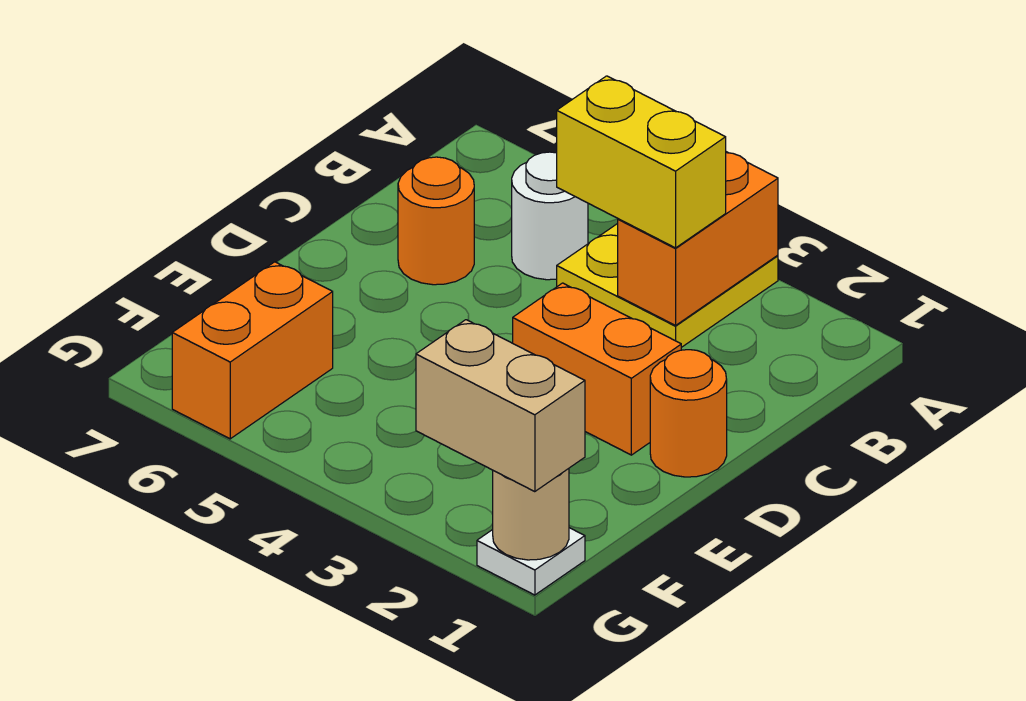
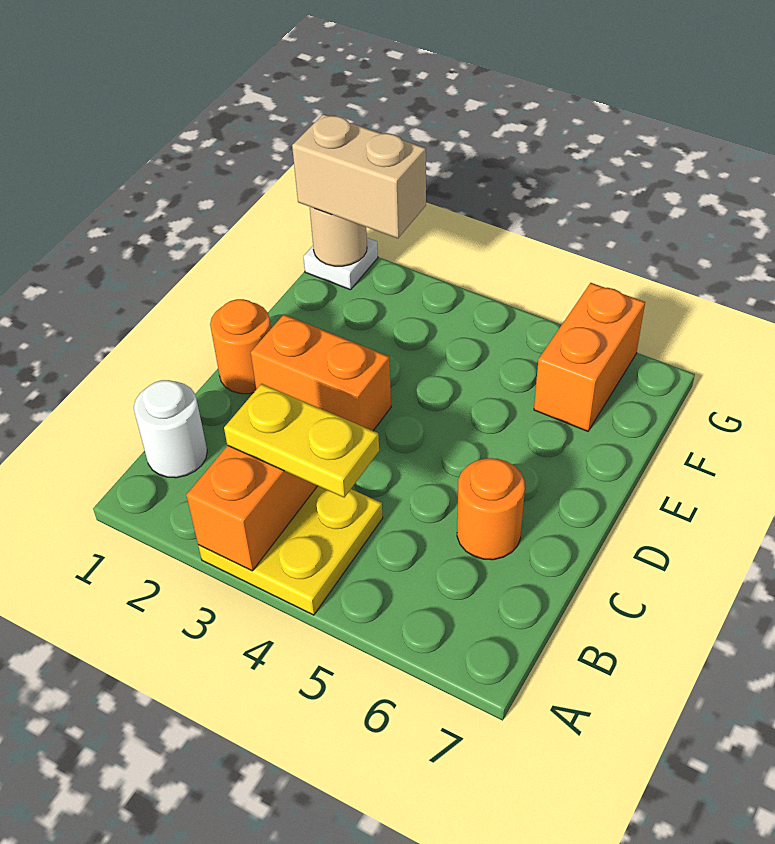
yellow 1x2 brick [557,76,726,248] -> yellow 1x2 plate [224,384,379,497]
white 1x1 round brick [512,152,588,280] -> white 1x1 round brick moved to [134,380,207,478]

